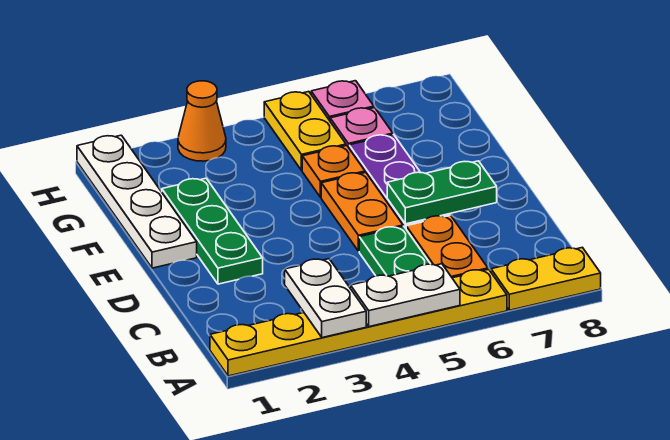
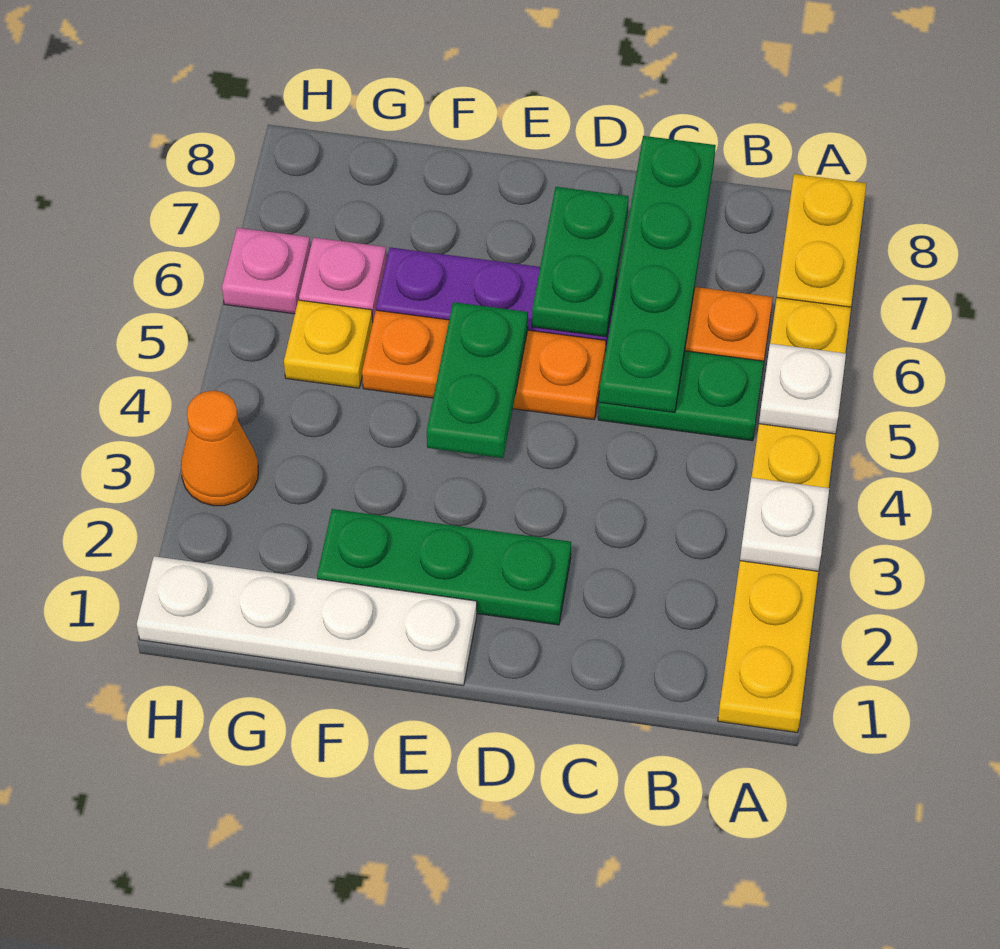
white 1x2 plate [285,259,366,338] -> white 1x1 plate [740,478,829,571]
white 1x2 plate [351,264,460,327] -> white 1x1 plate [759,344,846,434]
none -> green 1x4 plate [599,136,716,413]
none -> green 1x2 plate [427,302,528,458]
yellow 1x2 plate [264,92,346,170] -> yellow 1x1 plate [284,300,373,388]

